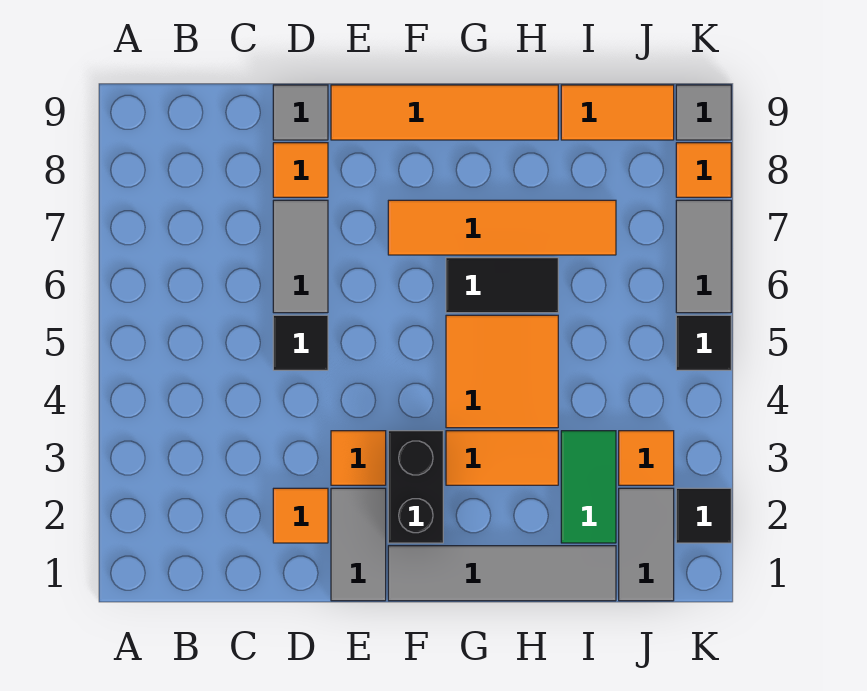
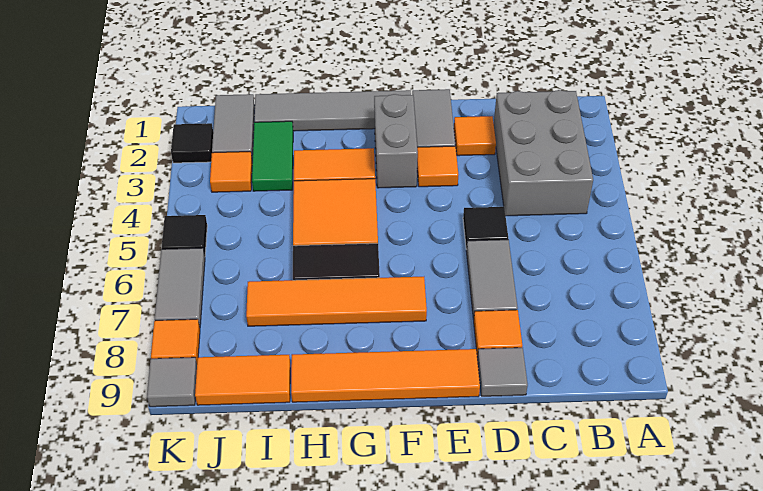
none -> grey 2x3 brick [494,90,593,216]
black 1x2 brick [388,431,443,543] -> grey 1x2 brick [374,94,418,188]

